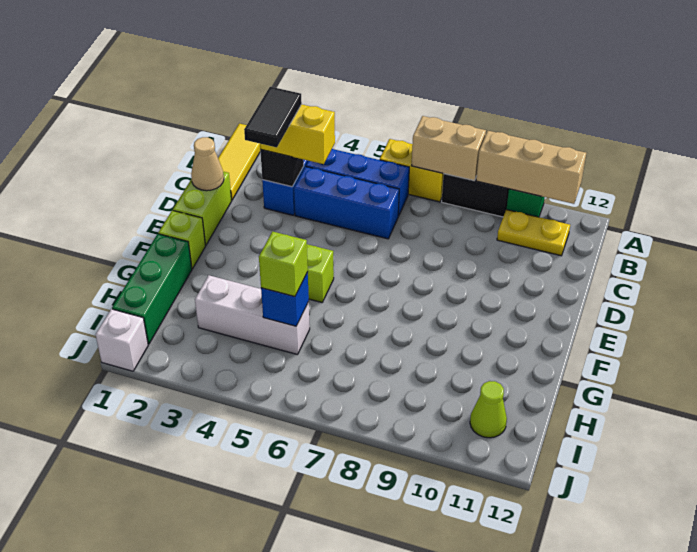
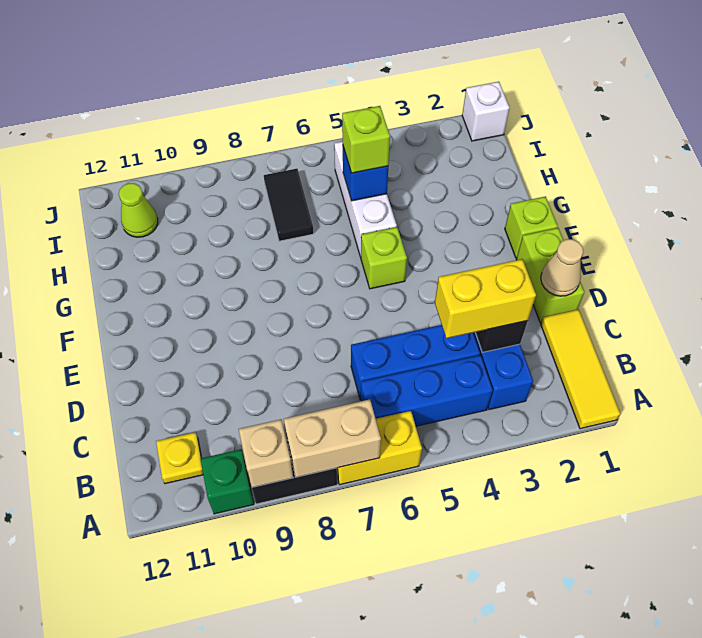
tan 1x3 brick [476,131,586,204] -> tan 1x1 brick [239,419,293,487]
yellow 1x2 plate [497,210,570,256] -> yellow 1x1 plate [156,432,203,484]
black 1x2 tile [244,87,302,147] -> black 1x2 tile moved to [264,169,314,241]
green 1x3 brick [112,234,192,344] -> none
white 1x3 brick [195,275,310,355] -> white 1x3 brick turned to [334,141,397,257]

